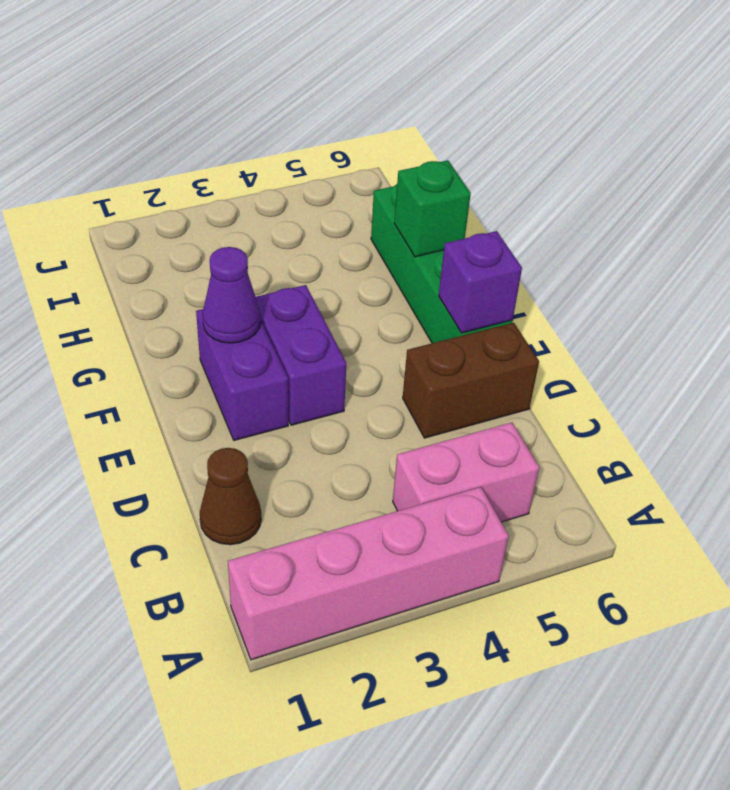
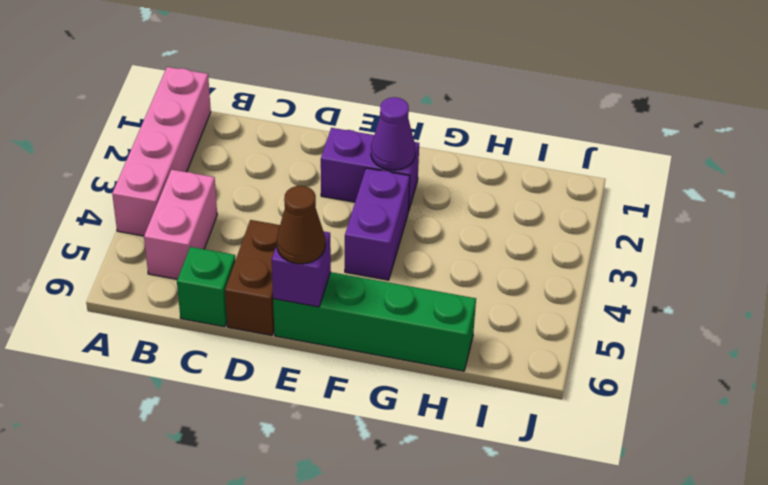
brown 1x1 cone [200,448,261,545] -> brown 1x1 cone moved to [277,186,325,264]
purple 1x2 brick [256,285,346,425] -> purple 1x2 brick turned to [345,168,410,280]
green 1x1 brick [394,160,471,257] -> green 1x1 brick moved to [177,247,235,327]

